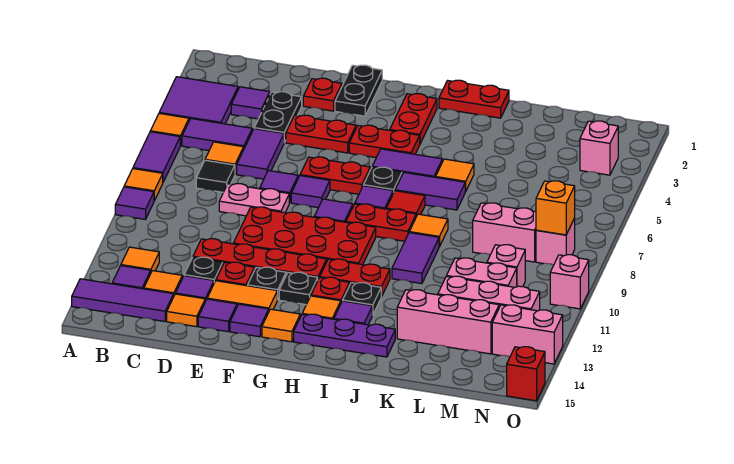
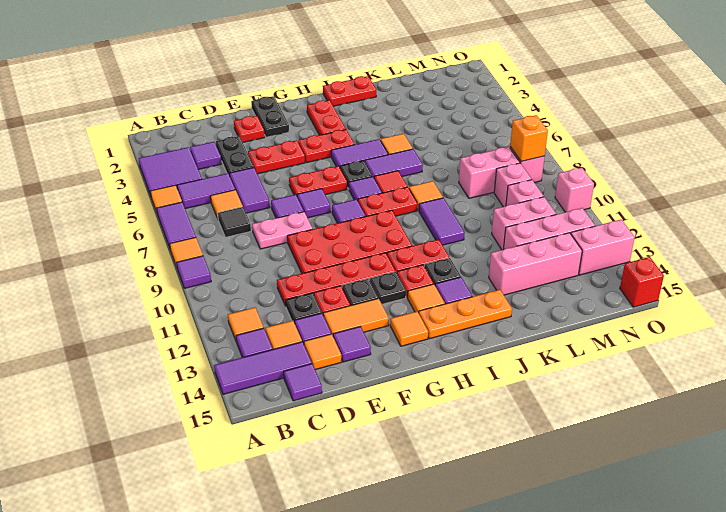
purple 1x1 tile [230,304,269,337] -> purple 1x1 tile moved to [284,364,322,401]
purple 1x3 plate [294,314,395,357] -> orange 1x3 plate [419,290,512,339]
pink 1x1 brick [580,121,618,175] -> pink 1x1 brick moved to [494,163,532,207]

